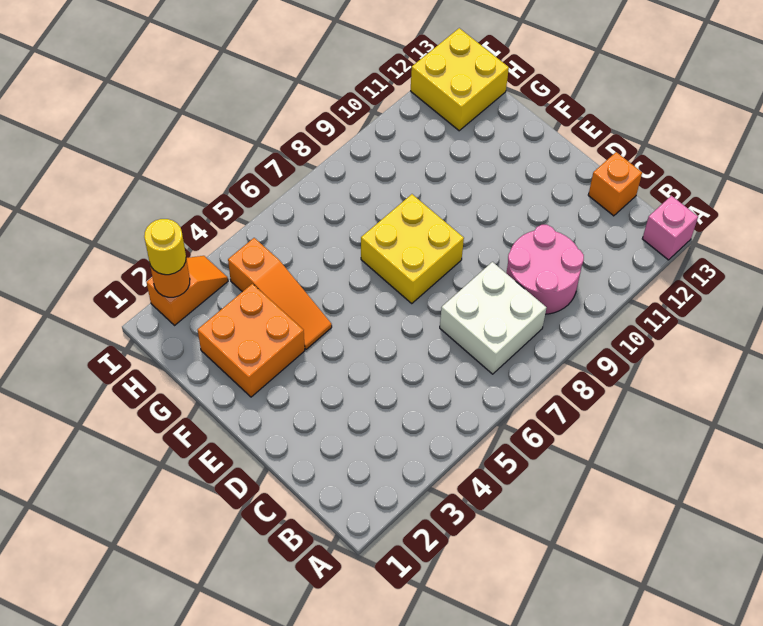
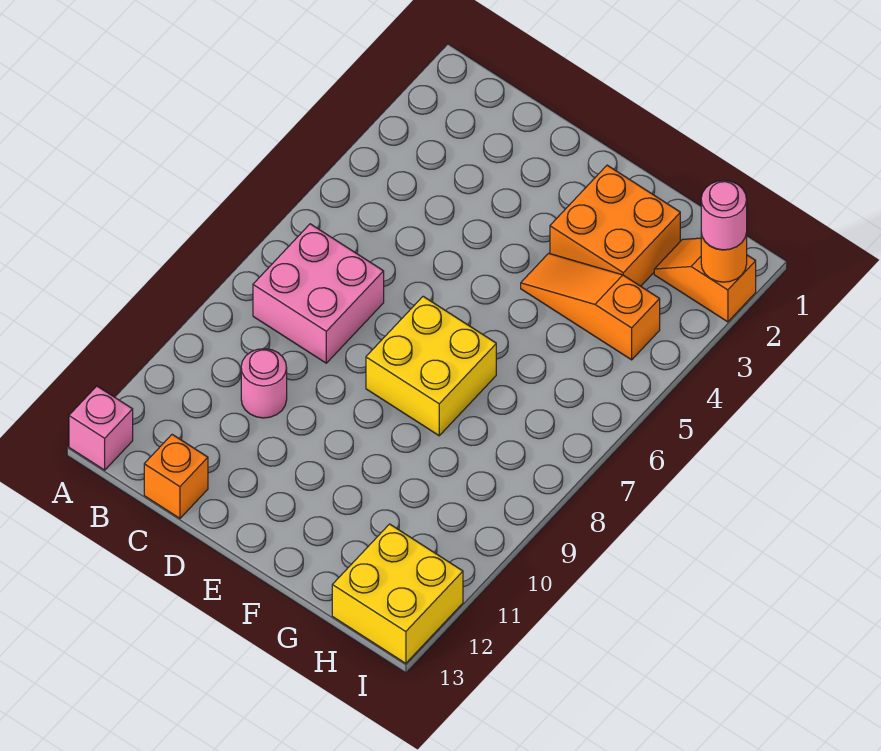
white 2x2 brick [440,262,546,374] -> pink 2x2 brick [253,224,384,363]
pink 2x2 round brick [506,225,584,314] -> pink 1x1 round brick [241,349,287,418]
orange 1x2 slope [147,256,228,325] -> orange 1x2 slope turned to [654,238,756,322]
yellow 1x1 round brick [144,219,186,275] -> pink 1x1 round brick [701,180,747,250]

